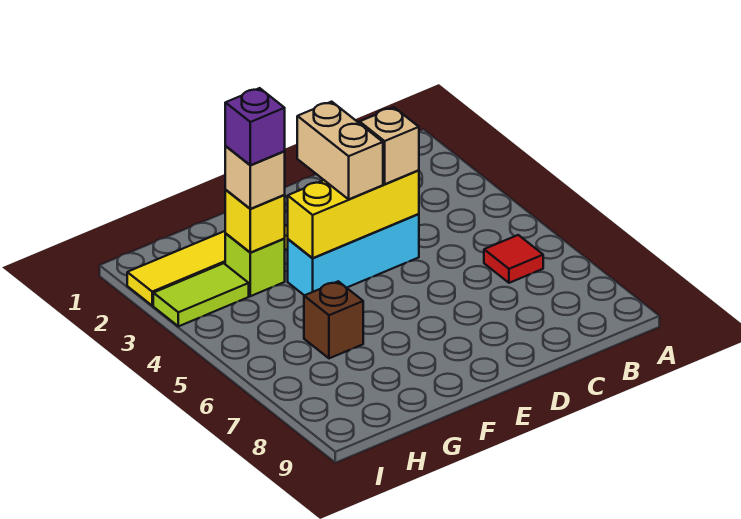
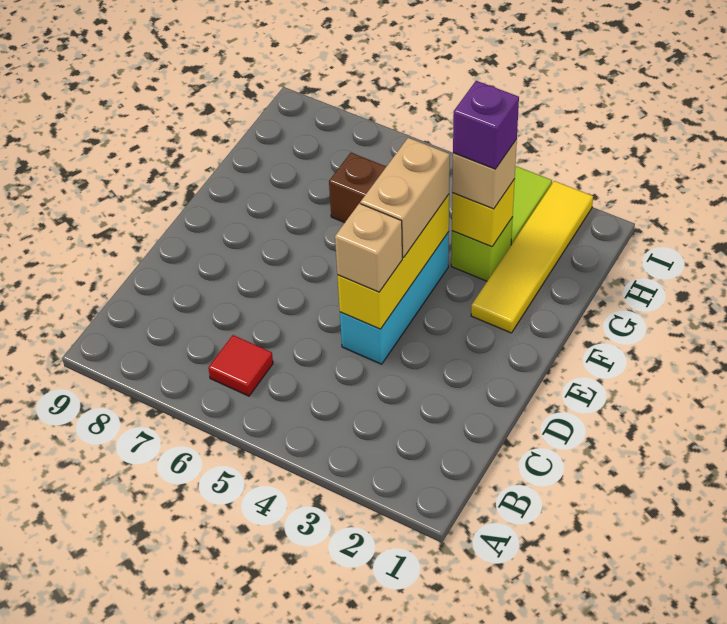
tan 1x2 brick [297,102,383,199] -> tan 1x2 brick turned to [360,138,450,258]

